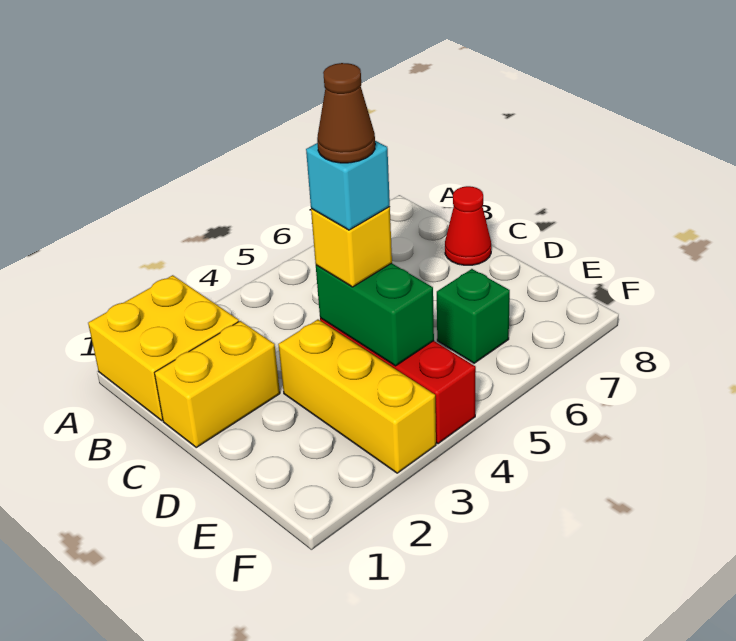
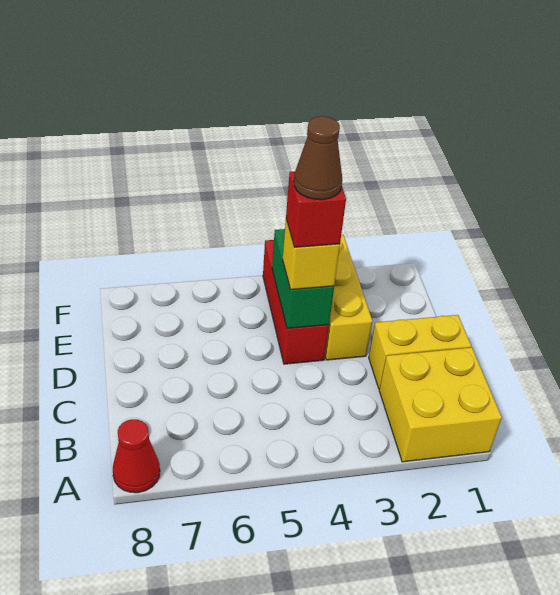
red 1x1 cone [445,186,491,265] -> red 1x1 cone moved to [113,419,160,493]
cyan 1x1 brick [306,141,390,230] -> red 1x1 brick [286,171,346,247]
green 1x1 brick [437,269,510,363] -> none

